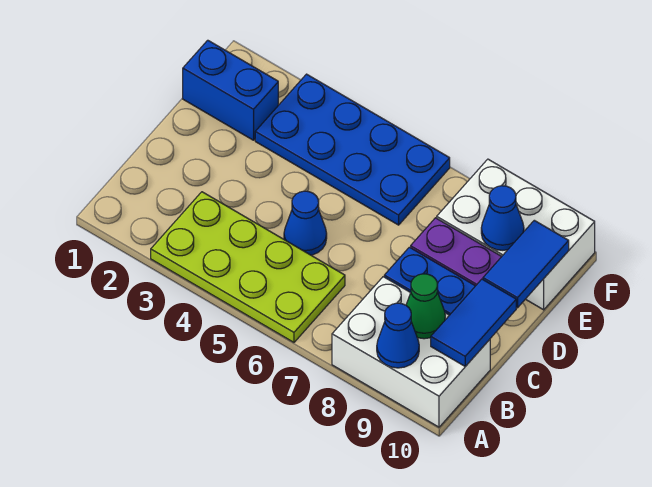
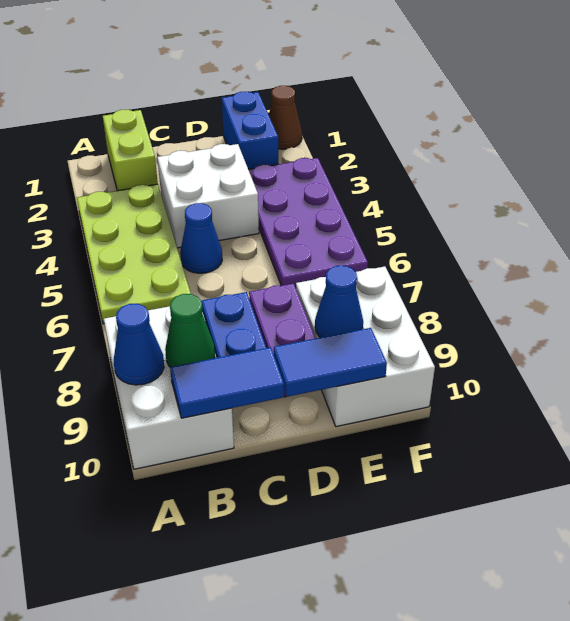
none -> lime 1x2 brick [103,110,158,191]
none -> white 2x2 brick [157,144,259,248]
blue 2x4 plate [255,74,450,225] -> purple 2x4 plate [248,158,368,288]
none -> brown 1x1 cone [269,86,302,149]

